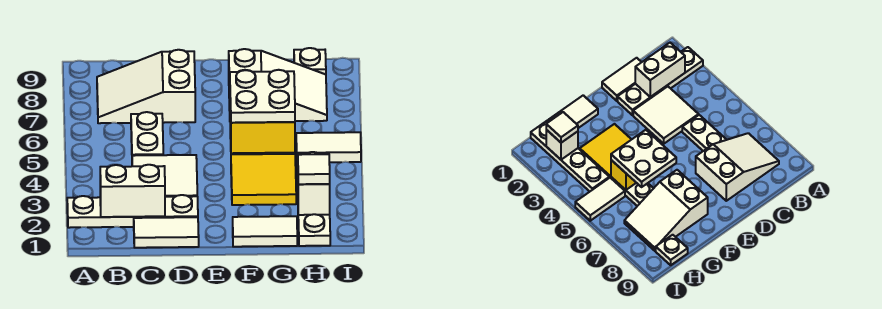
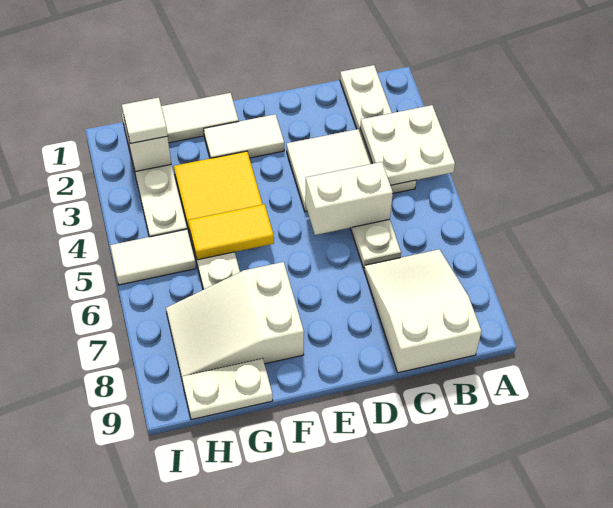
white 1x4 plate [67,195,198,228] -> white 1x4 plate turned to [340,65,416,193]
white 1x2 brick [100,165,165,217] -> white 1x2 brick moved to [305,162,393,235]
white 2x3 slope [97,50,195,123] -> white 2x3 slope turned to [364,249,481,373]
white 1x2 tile [134,217,199,248] -> white 1x2 tile moved to [204,114,284,158]
yellow 1x2 brick [230,109,295,153] -> yellow 1x2 tile [188,204,274,260]
white 2x2 plate [230,70,295,123] -> white 2x2 plate moved to [360,105,455,185]
white 1x1 plate [294,48,326,74] -> white 1x2 plate [182,359,273,420]

